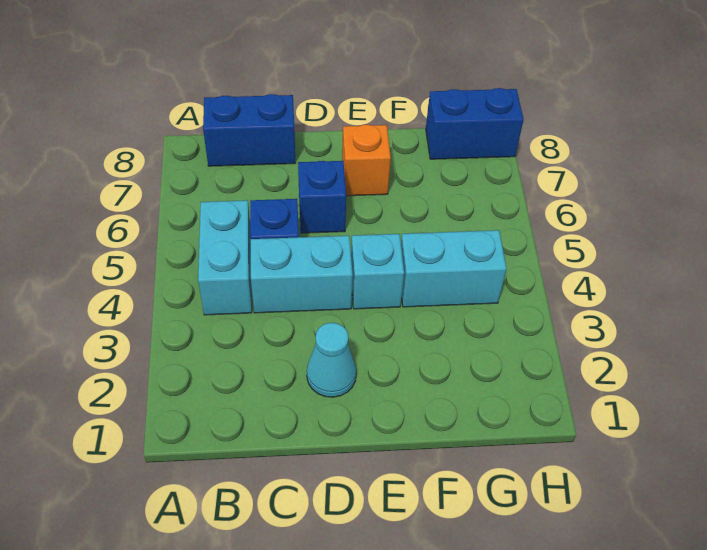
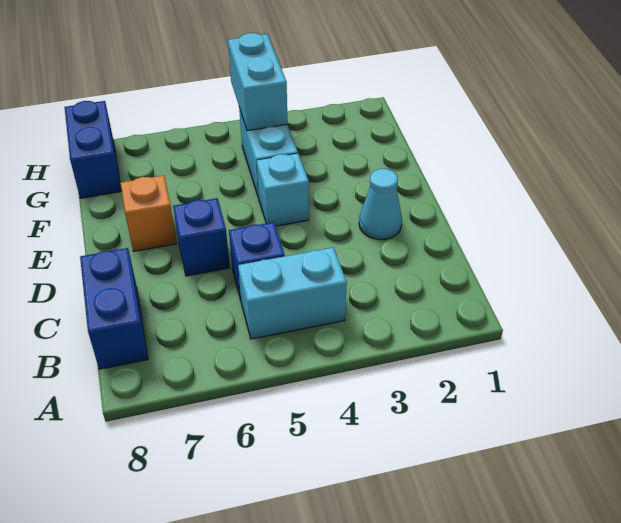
cyan 1x2 brick [251,236,353,313] -> cyan 1x2 brick moved to [228,33,288,131]

